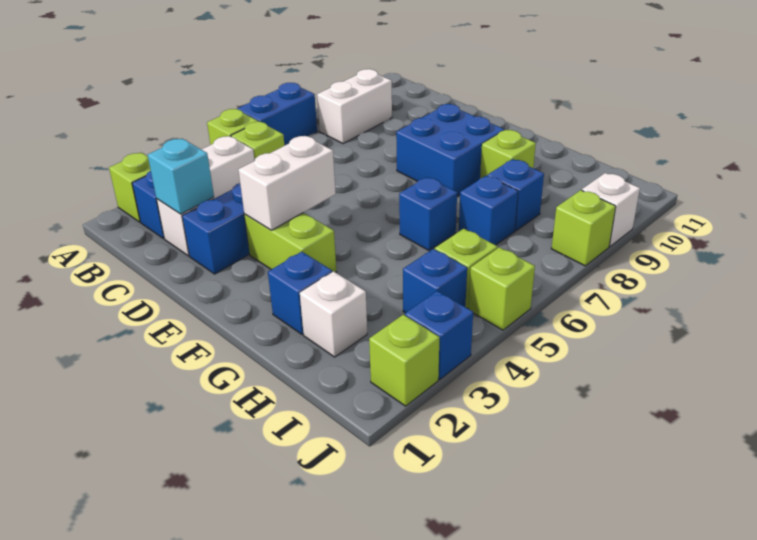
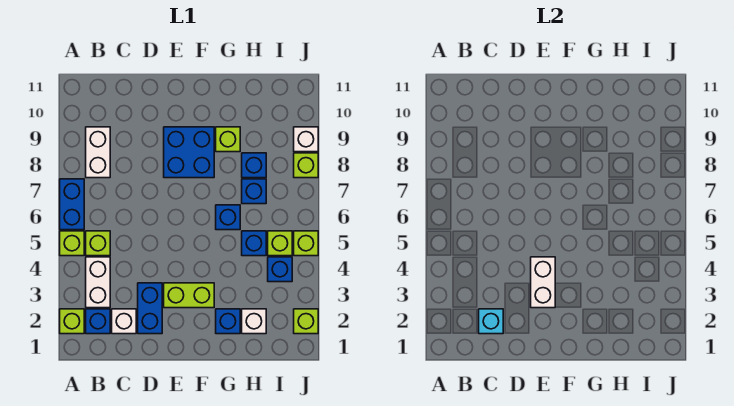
blue 1x1 brick [405,291,473,379] -> blue 1x1 brick moved to [242,231,266,256]

